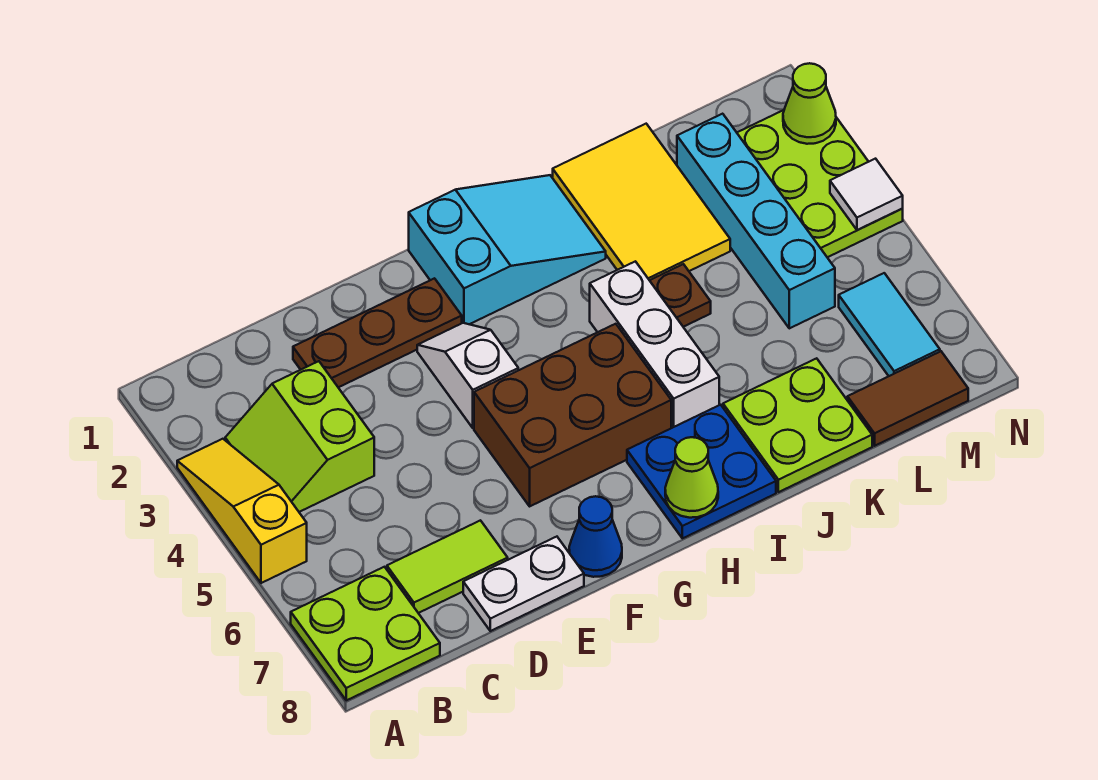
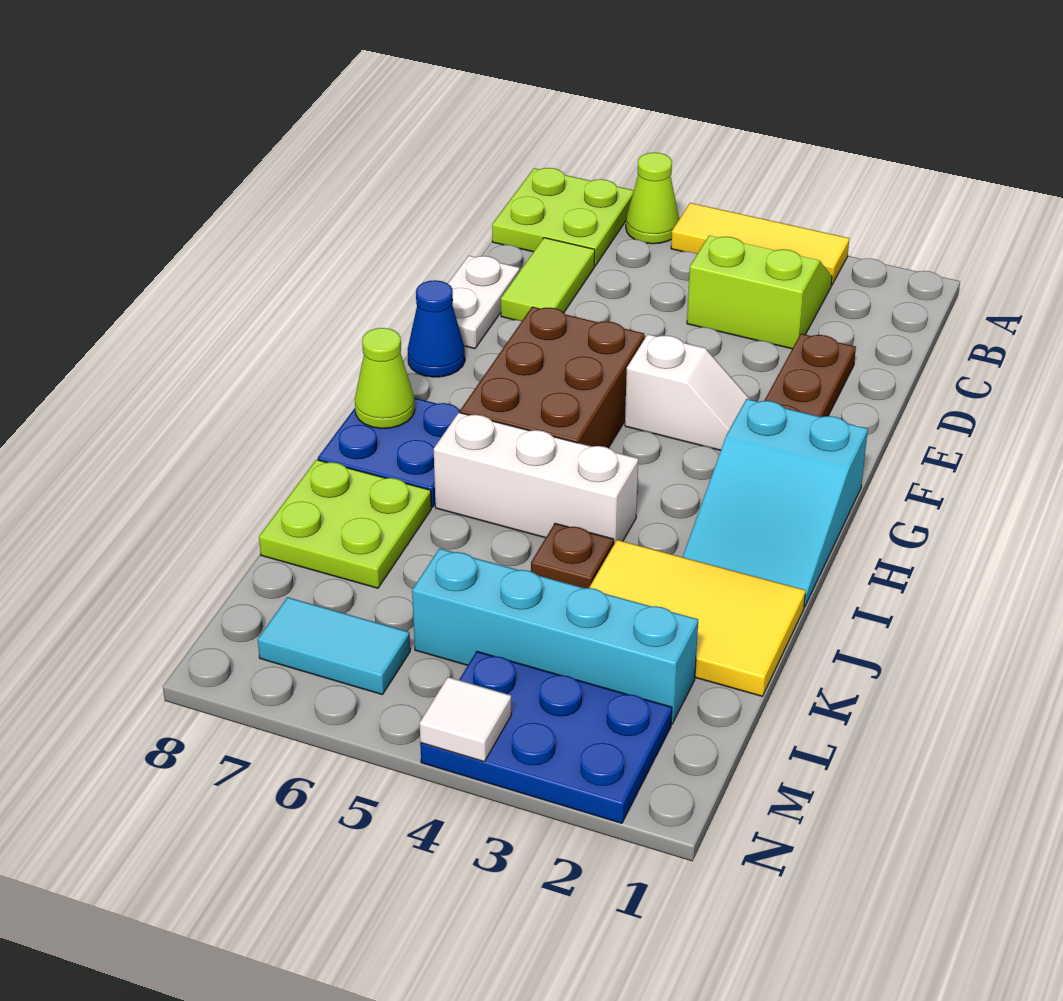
yellow 1x3 slope [177,439,307,583] -> yellow 1x3 tile [671,203,849,286]
brown 1x2 tile [847,351,968,446] -> none
lime 2x3 plate [737,110,903,257] -> blue 2x3 plate [420,651,672,823]
lime 1x1 cone [783,63,836,144] -> lime 1x1 cone moved to [626,153,679,244]

